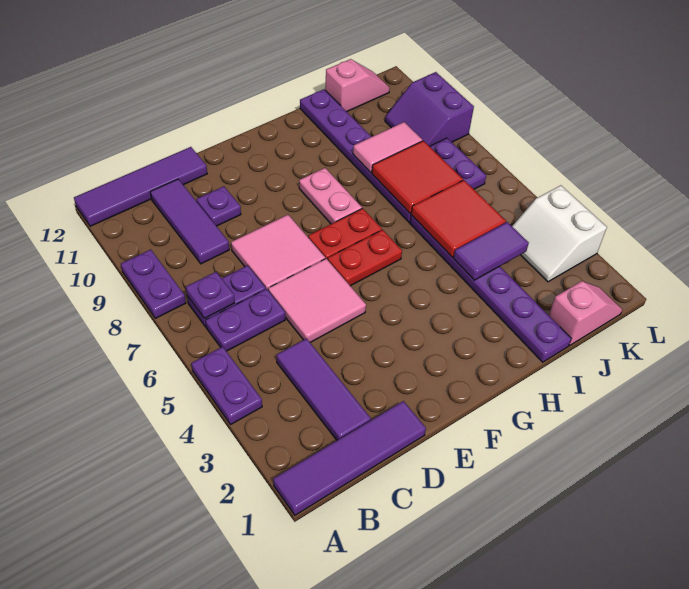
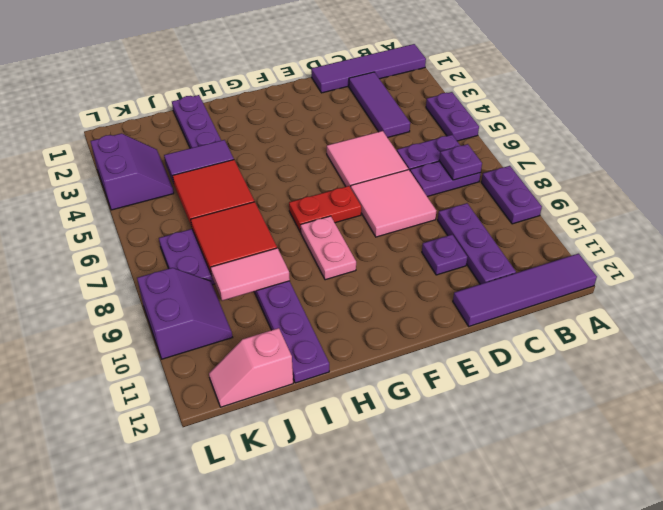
purple 1x3 tile [150,179,229,264] -> purple 1x3 plate [438,203,516,284]
red 1x2 plate [328,230,402,286] -> none
pink 1x2 slope [549,281,622,346] -> none
white 2x2 slope [512,185,607,282] -> purple 2x2 slope [91,133,174,210]

